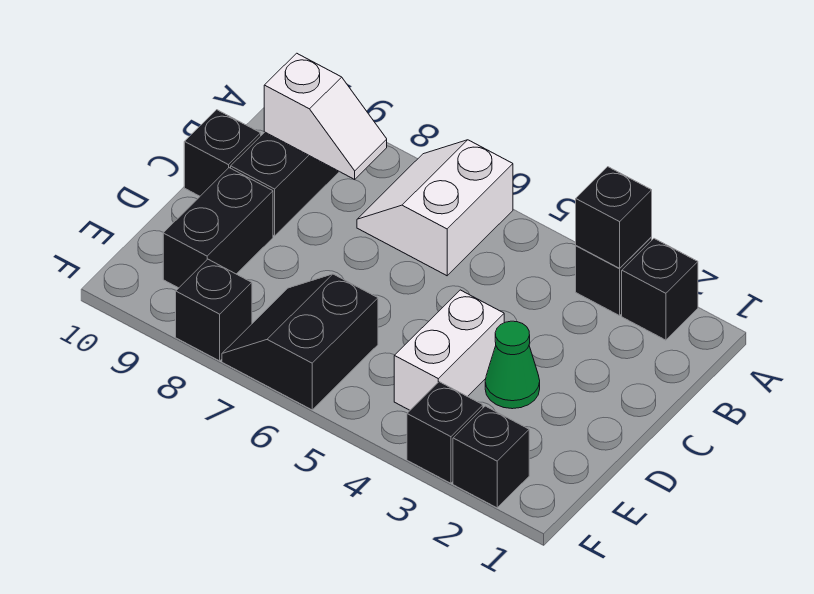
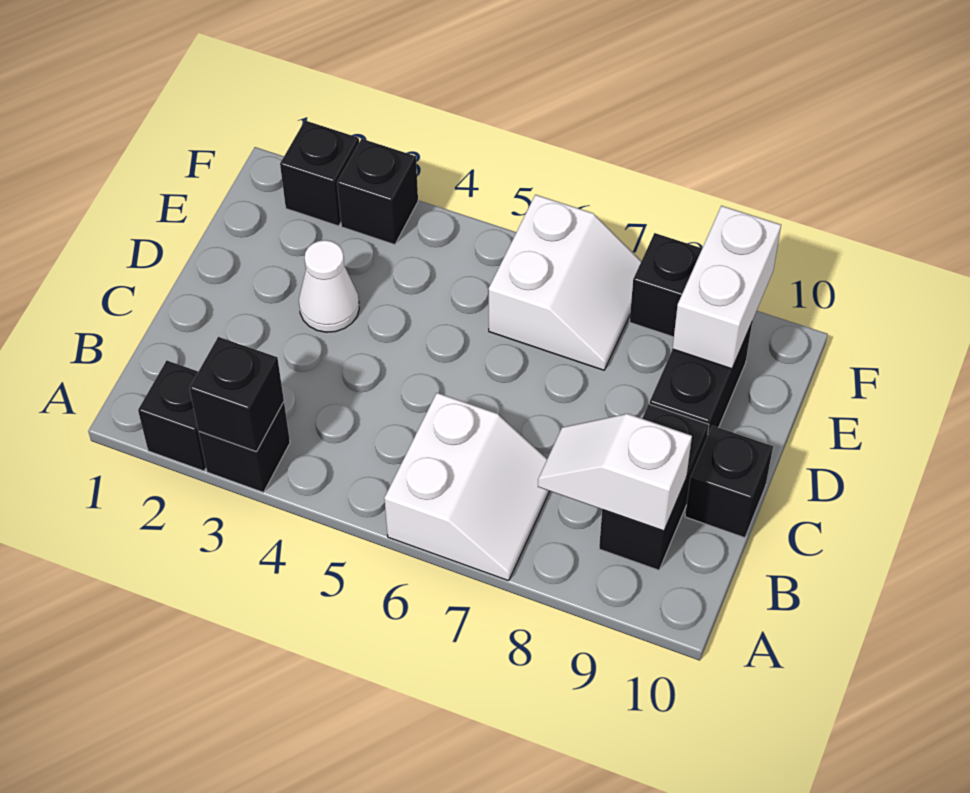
green 1x1 cone [485,321,540,409] -> white 1x1 cone [299,240,359,332]
white 1x2 brick [394,290,504,410] -> white 1x2 brick moved to [673,206,781,369]
black 2x2 slope [222,274,378,410] -> white 2x2 slope [489,195,641,370]

